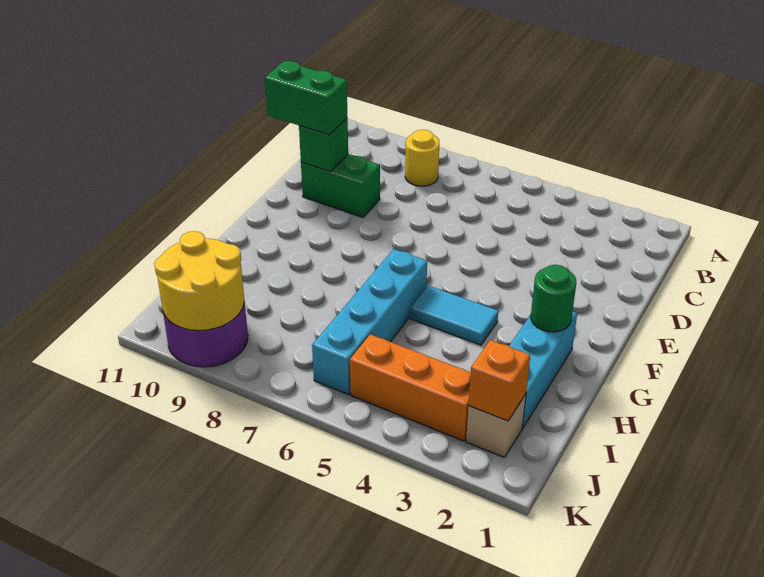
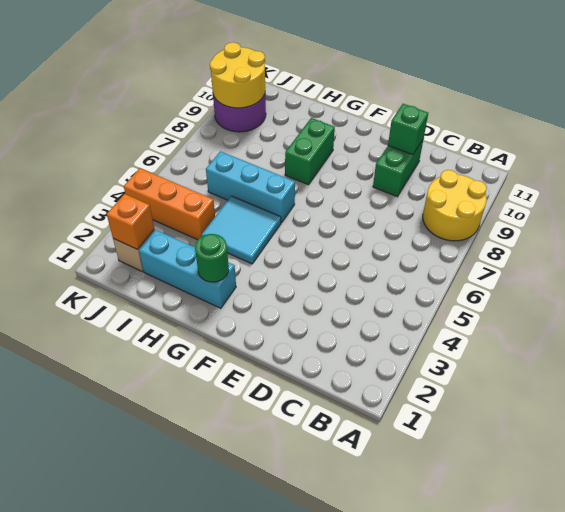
yellow 1x1 round brick [405,130,439,186] -> yellow 2x2 round brick [423,170,487,241]
green 1x2 brick [265,61,347,135] -> green 1x2 brick moved to [285,118,335,185]
cyan 1x2 tile [410,286,498,345] -> cyan 2x2 tile [201,196,281,264]
cyan 1x4 brick [312,249,427,395] -> cyan 1x3 brick [206,151,295,223]
orange 1x3 brick [350,334,471,441] -> orange 1x3 brick turned to [124,168,215,240]

